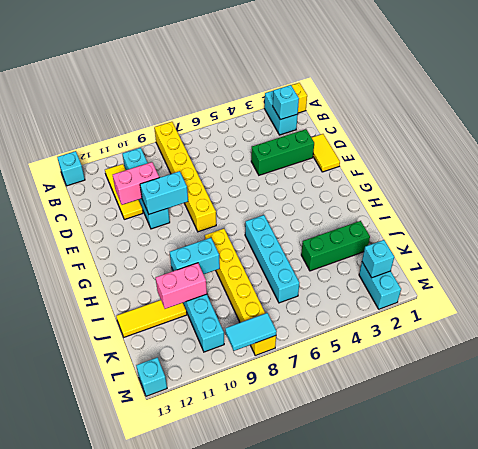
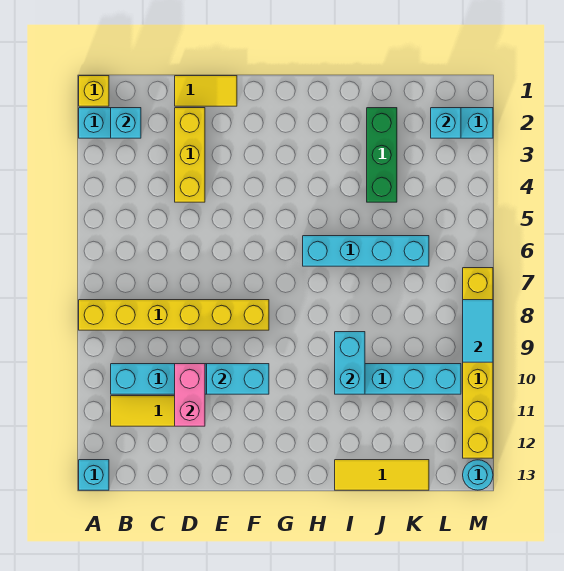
green 1x3 brick [251,129,314,175] -> yellow 1x3 brick [175,108,205,202]
cyan 1x2 brick [140,171,188,214] -> cyan 1x2 brick turned to [207,364,269,394]
yellow 1x6 brick [205,229,276,355] -> yellow 1x6 brick turned to [463,268,493,458]
pink 1x2 brick [155,263,207,309] -> none
yellow 1x3 tile [116,300,187,337] -> yellow 1x3 tile turned to [335,460,429,490]
cyan 1x1 brick [136,357,167,396] -> cyan 1x1 round brick [463,460,493,490]

